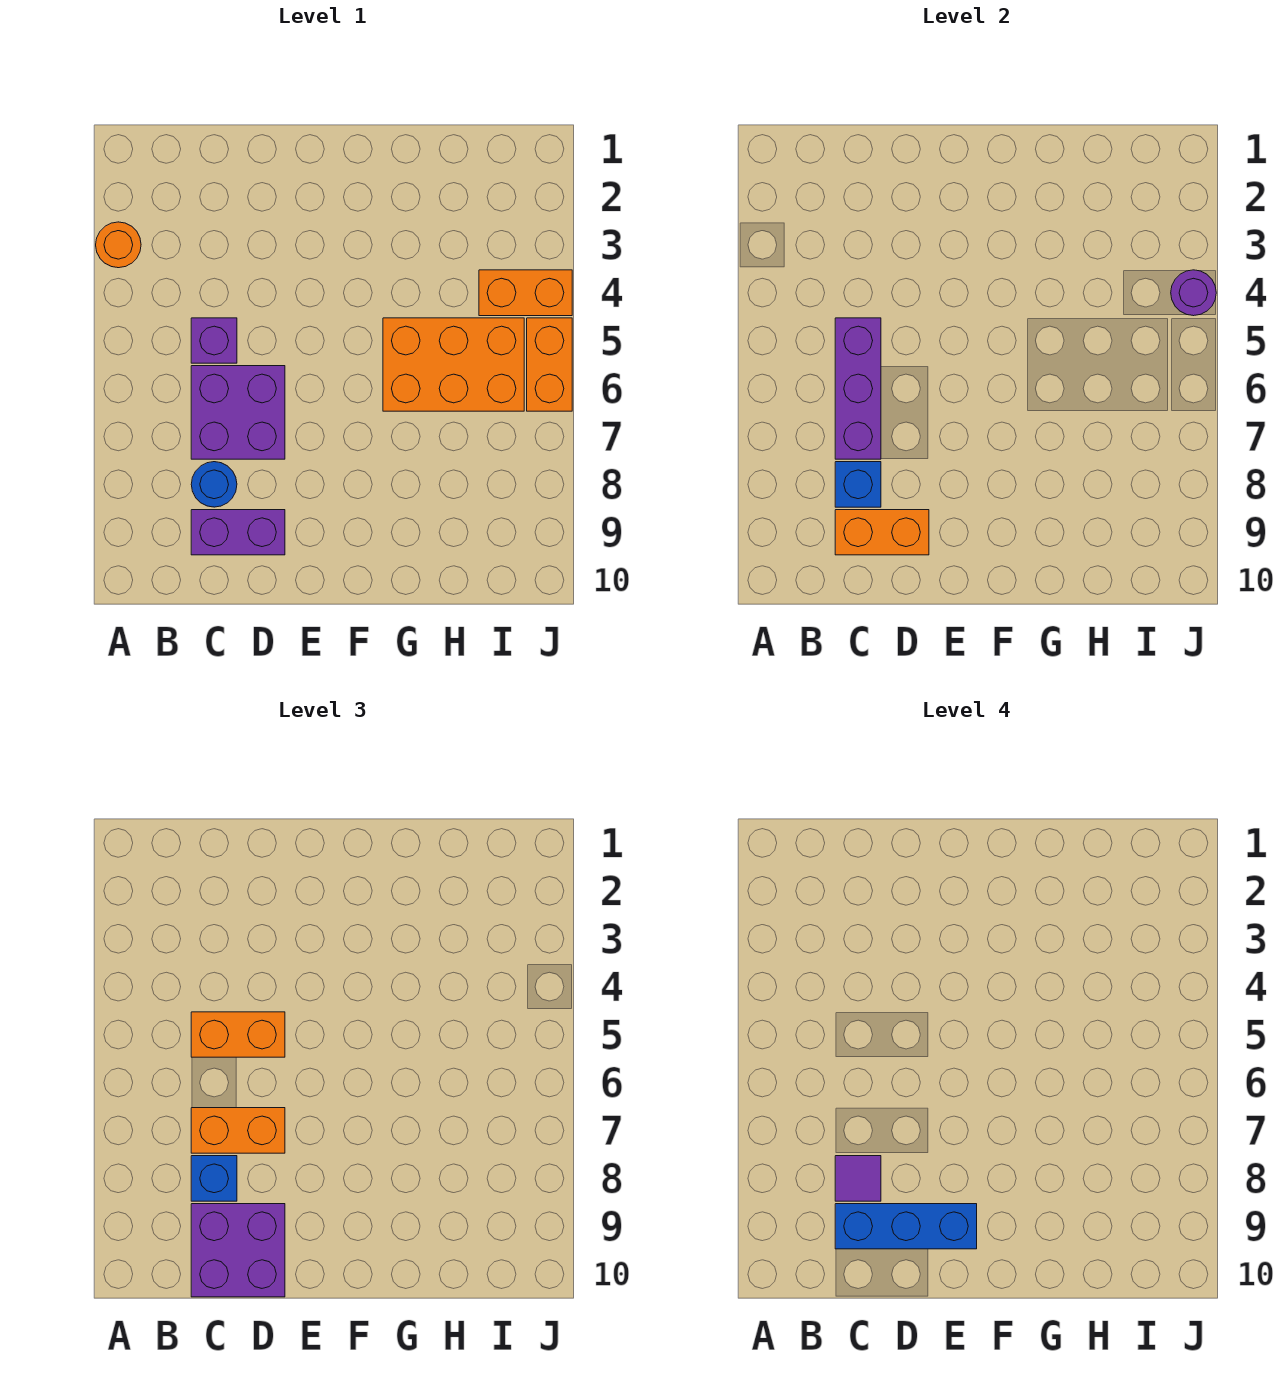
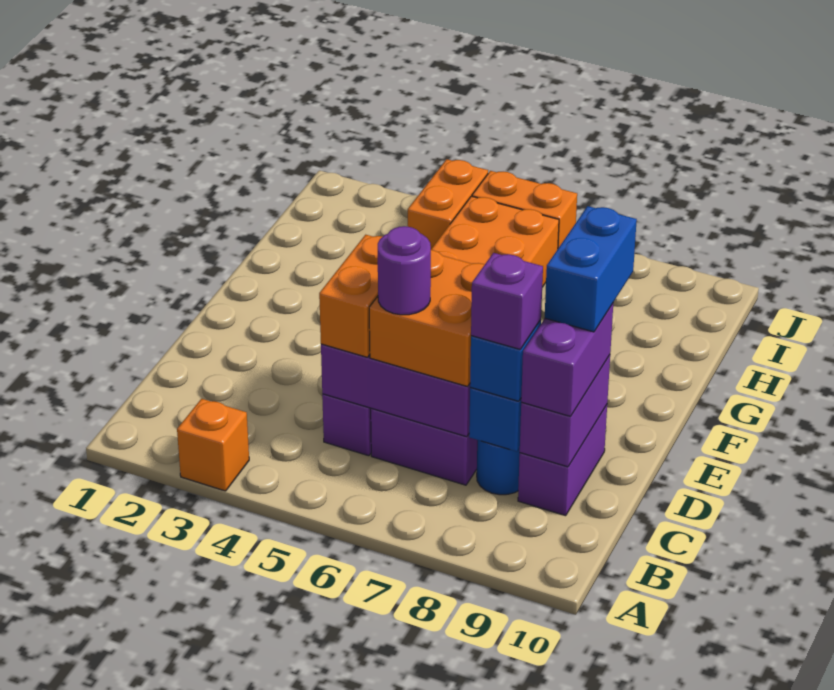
orange 1x1 round brick [96,222,141,268] -> orange 1x1 brick [177,399,249,491]
orange 1x2 brick [191,1108,285,1153] -> orange 2x2 brick [369,250,485,386]
purple 1x1 tile [835,1156,881,1201] -> purple 1x1 brick [471,253,543,349]
orange 1x2 brick [835,510,929,555] -> purple 1x2 brick [520,355,610,467]
purple 2x2 brick [191,1204,285,1297] -> purple 1x2 brick [521,304,613,416]
blue 1x3 brick [835,1204,977,1249] -> blue 1x2 brick [545,206,637,332]
purple 1x1 round brick [1171,270,1216,316] -> purple 1x1 round brick moved to [378,226,431,315]

